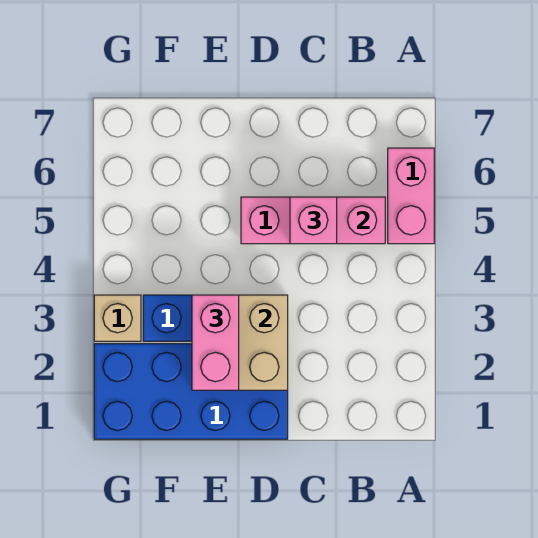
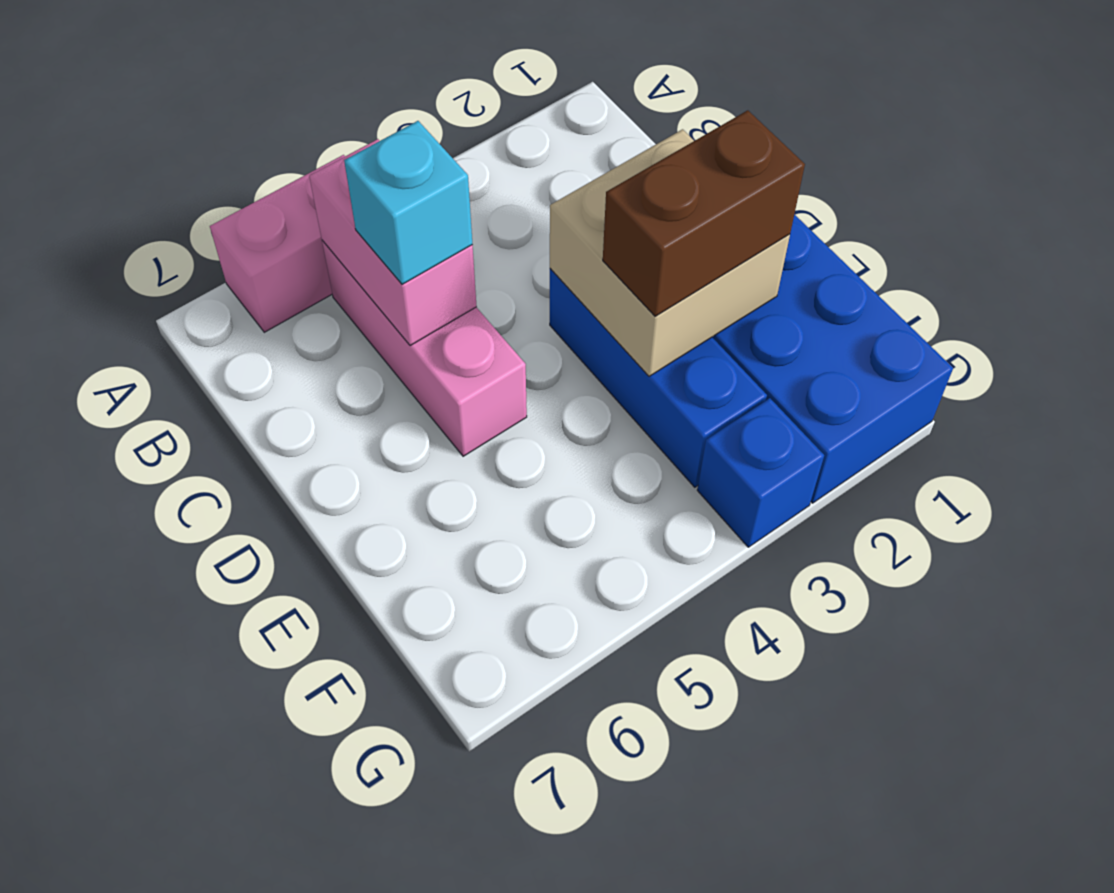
pink 1x1 brick [290,197,337,244] -> cyan 1x1 brick [344,121,472,284]
pink 1x2 brick [192,295,239,390] -> brown 1x2 brick [603,110,805,316]
tan 1x1 brick [94,295,141,341] -> blue 1x1 brick [697,398,824,547]

